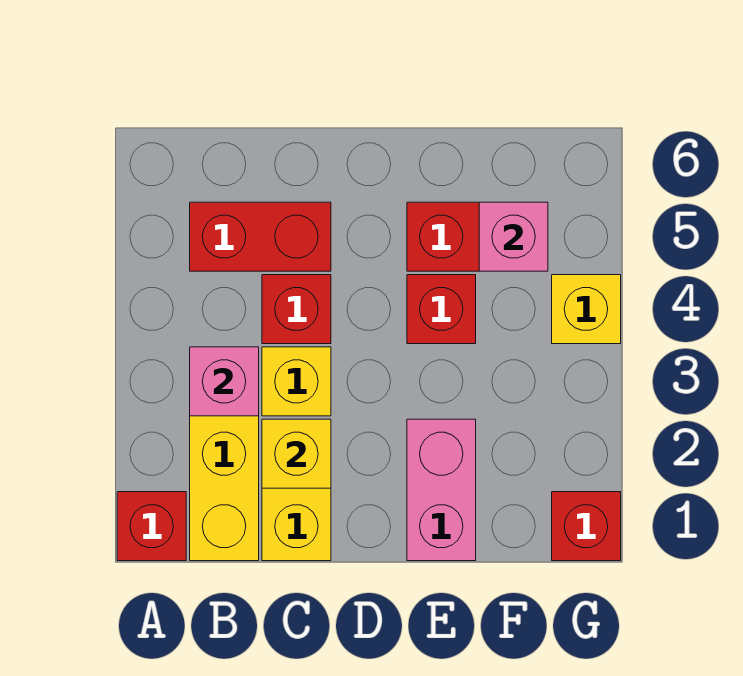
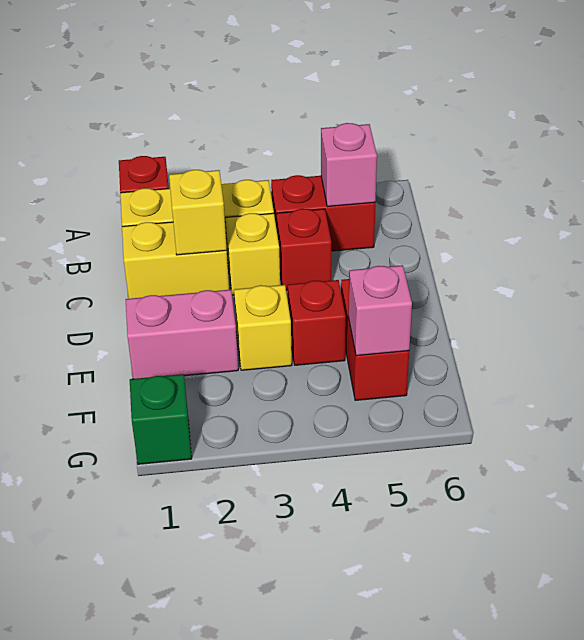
pink 1x1 brick [190,347,259,416] -> pink 1x1 brick moved to [321,123,377,207]
red 1x2 brick [190,202,331,271] -> red 1x2 brick turned to [271,175,375,251]
red 1x1 brick [552,492,621,561] -> green 1x1 brick [130,374,192,464]
yellow 1x1 brick [552,275,621,344] -> yellow 1x1 brick moved to [234,285,292,370]

